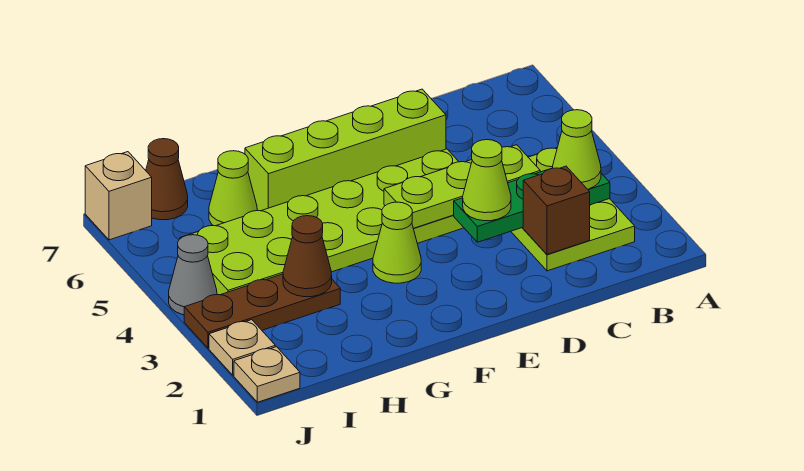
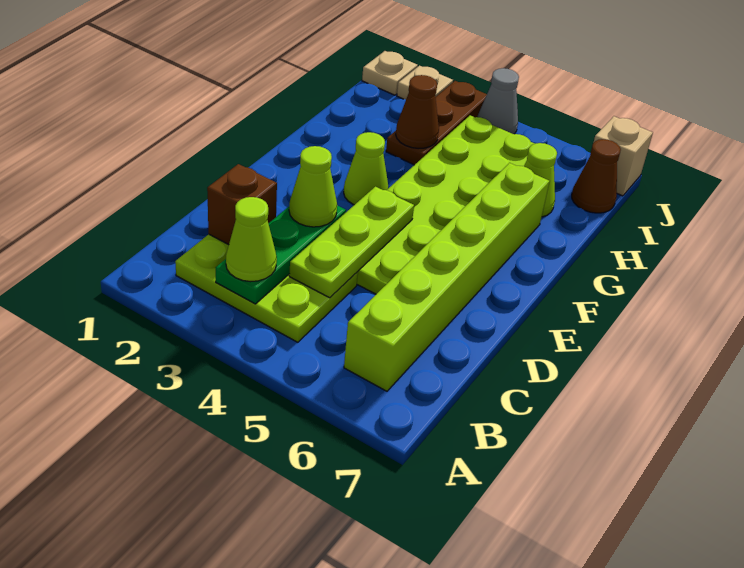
lime 1x4 brick [245,89,446,211] -> lime 1x6 brick [344,163,550,391]

